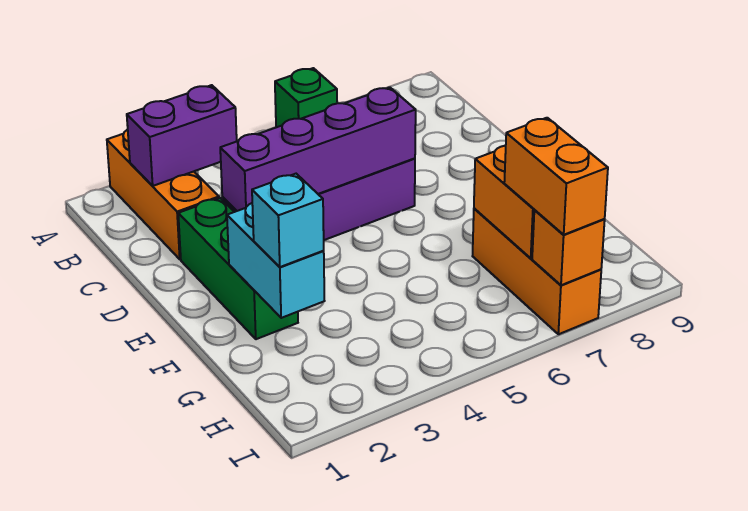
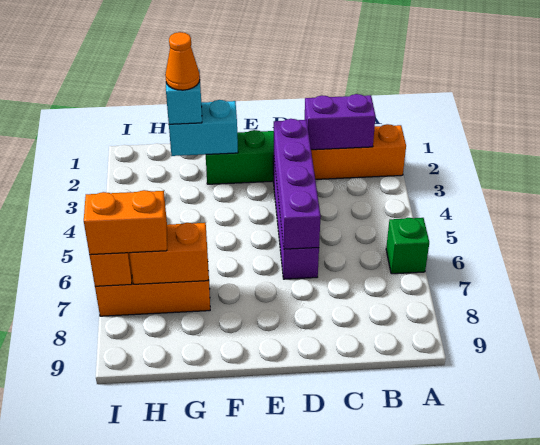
purple 1x2 brick [127,85,237,186] -> purple 1x2 brick turned to [305,94,376,150]
none -> orange 1x1 cone [165,32,200,90]

